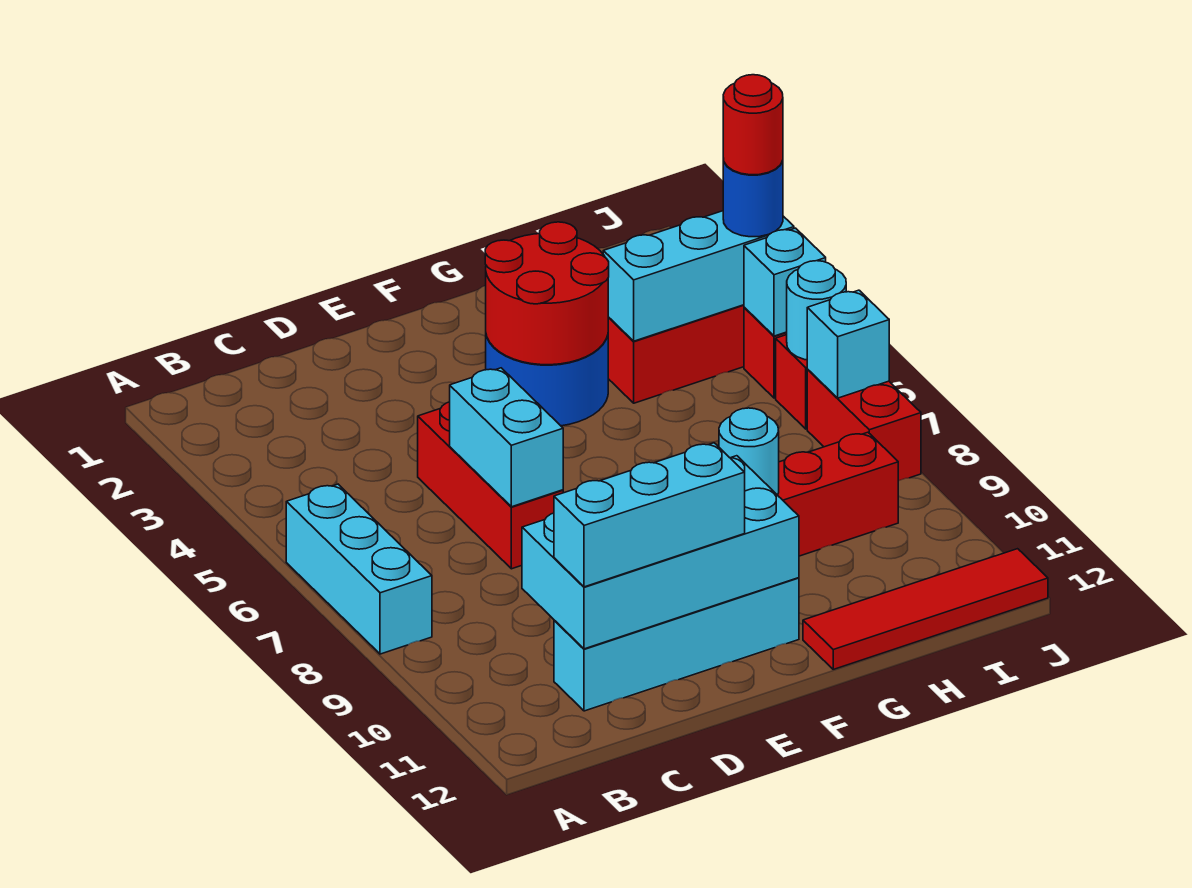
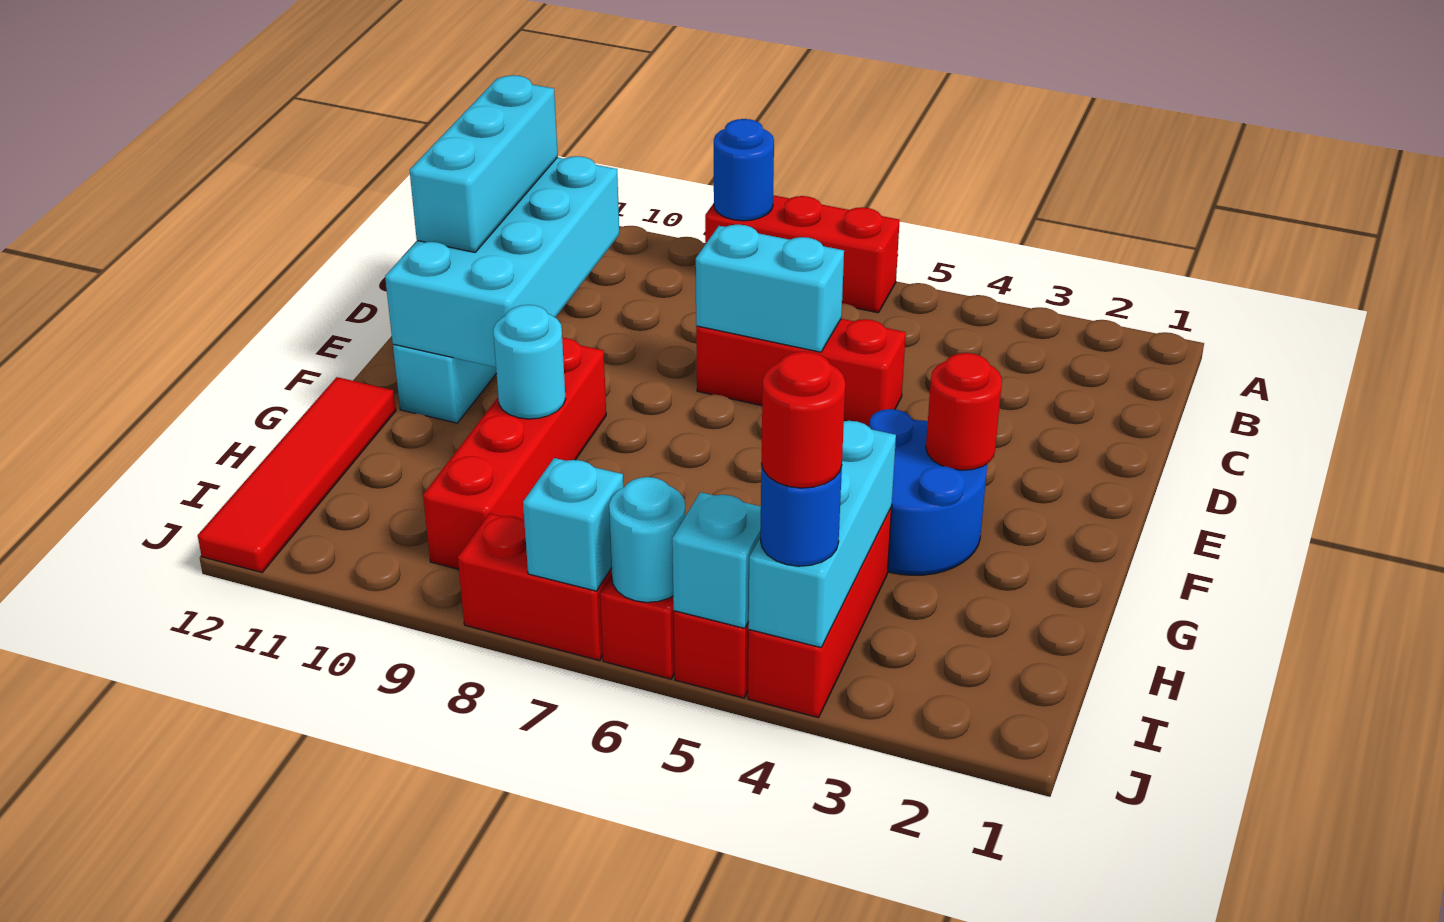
cyan 1x3 brick [286,484,432,654] -> red 1x3 brick [705,195,900,313]
none -> blue 1x1 round brick [714,119,774,221]
red 2x2 round brick [485,222,609,365] -> red 1x1 round brick [926,353,1002,470]

